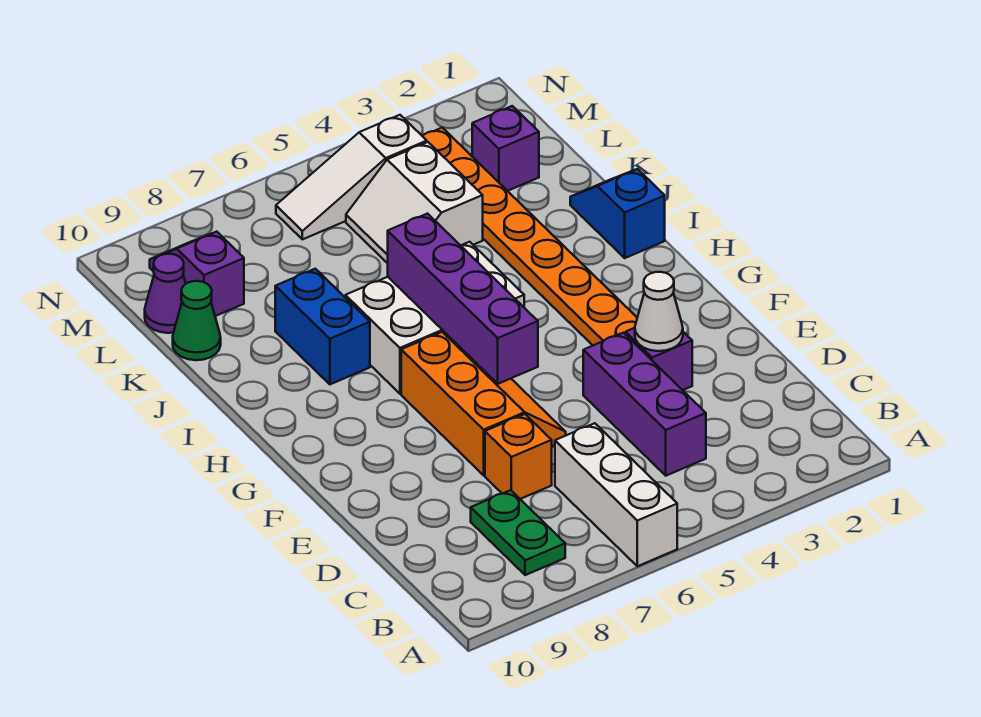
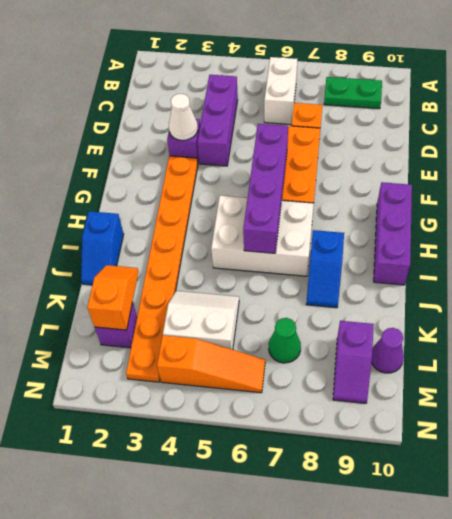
white 1x3 brick [555,423,677,566] -> white 1x2 brick [264,57,297,125]
green 1x2 plate [471,490,565,575] -> green 1x2 plate turned to [324,77,382,109]
none -> purple 1x3 brick [374,182,412,285]
blue 1x2 brick [275,269,370,384] -> blue 1x2 slope [306,230,344,308]
none -> orange 1x2 slope [87,265,139,330]
white 2x2 slope [346,142,483,263] -> white 2x2 slope turned to [163,291,239,350]
green 1x1 cone [173,281,221,360] -> green 1x1 cone moved to [269,318,301,363]
white 1x3 slope [276,115,427,239] -> orange 1x3 slope [157,335,265,393]

